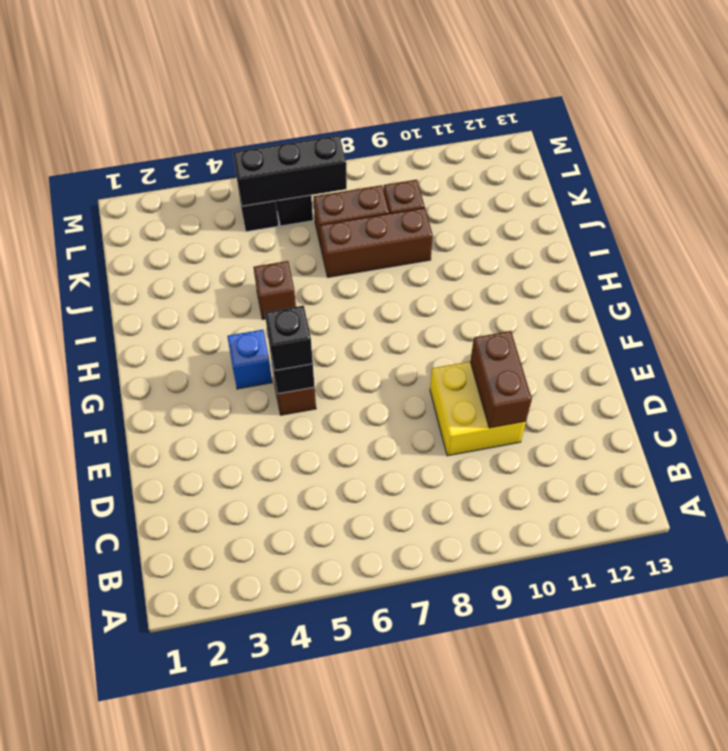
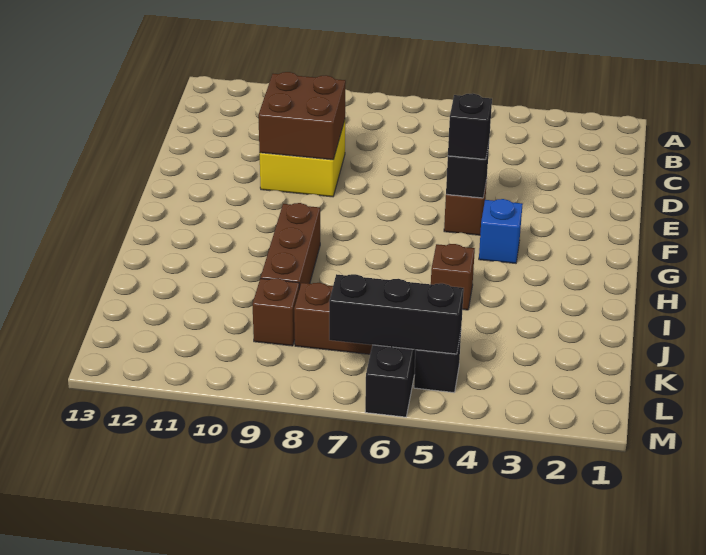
brown 1x2 brick [470,331,532,428] -> brown 2x2 brick [258,72,346,160]
brown 1x3 brick [320,208,433,277] -> brown 1x3 brick turned to [261,203,320,289]

